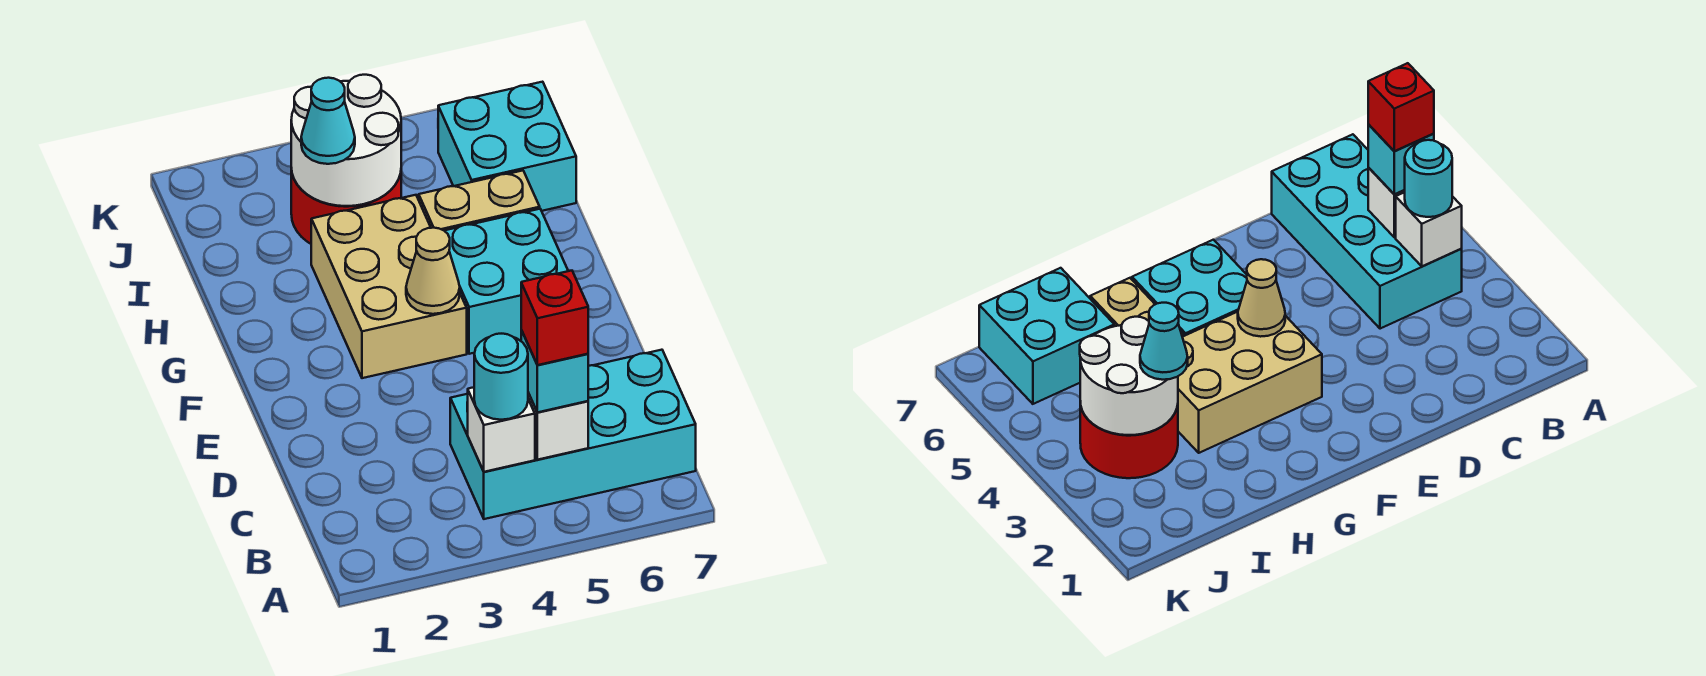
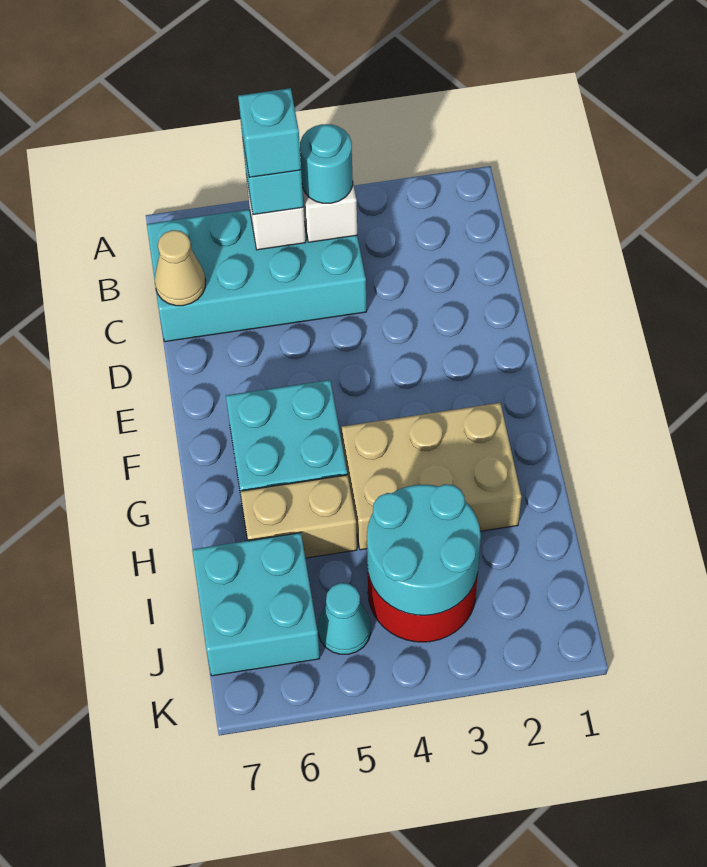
red 1x1 brick [521,271,588,365] -> cyan 1x1 brick [238,88,301,177]
tan 2x3 brick [311,195,467,378] -> tan 2x3 brick turned to [342,403,521,550]
tan 1x1 cone [406,228,460,314] -> tan 1x1 cone moved to [155,230,206,306]
white 2x2 round brick [291,75,401,206] -> cyan 2x2 round brick [367,484,481,615]
cyan 1x1 cone [301,78,355,164] -> cyan 1x1 cone moved to [318,583,371,654]

